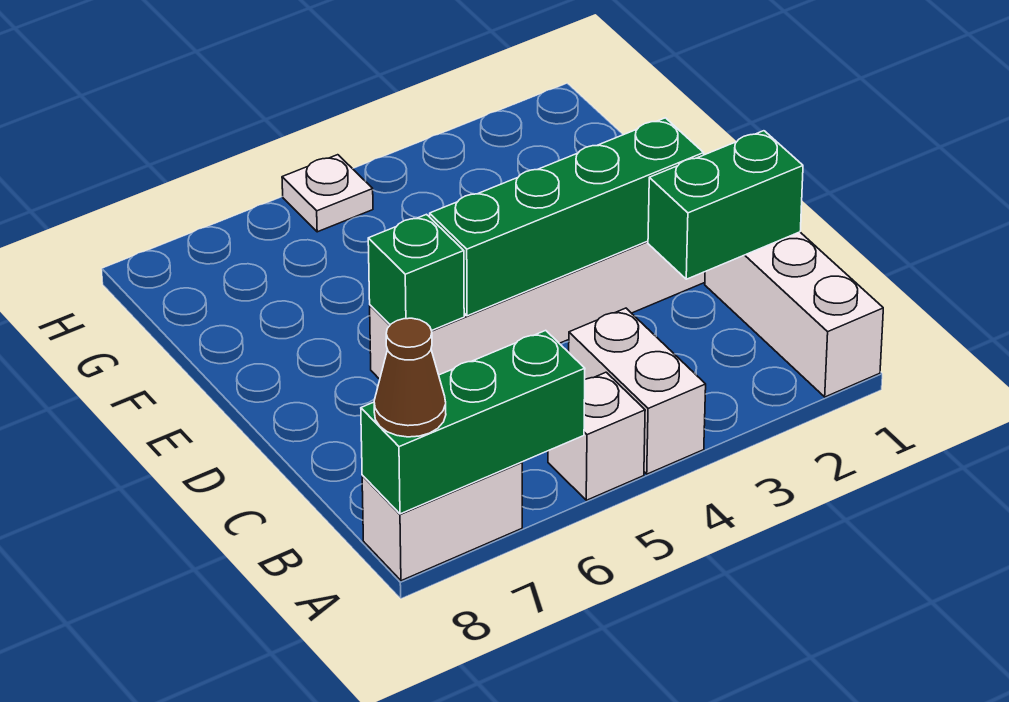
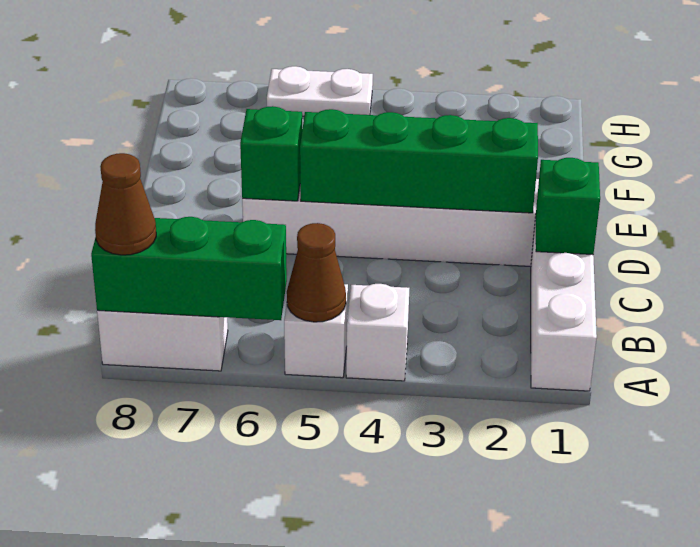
white 1x2 brick [569,308,706,474] -> white 1x1 brick [346,284,409,381]
none -> brown 1x1 cone [287,223,346,322]
green 1x2 brick [648,131,803,279] -> green 1x1 brick [536,158,600,255]
white 1x1 plate [282,155,373,232] -> white 1x2 plate [267,66,373,116]

